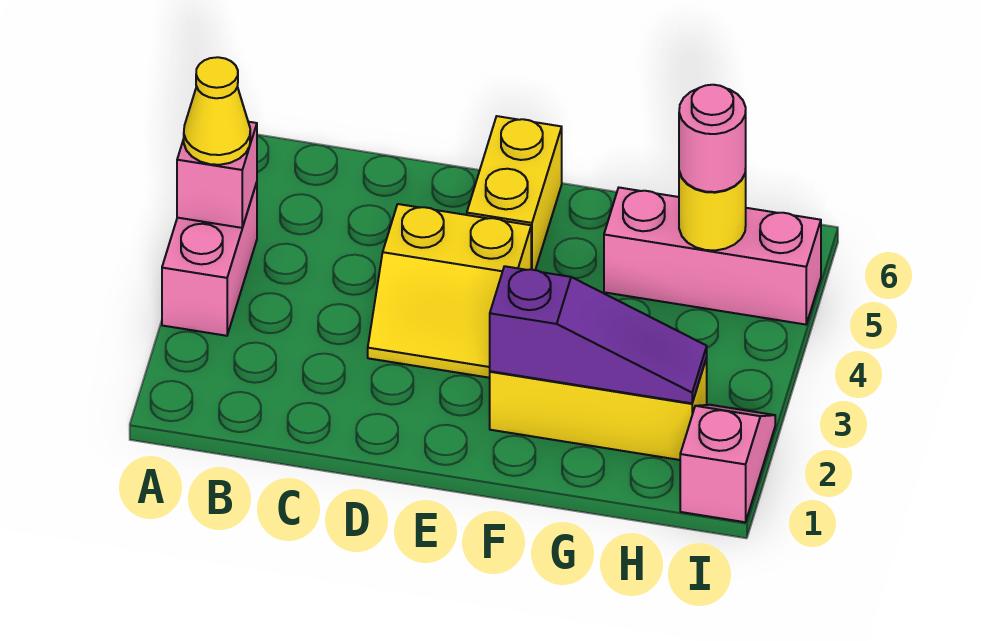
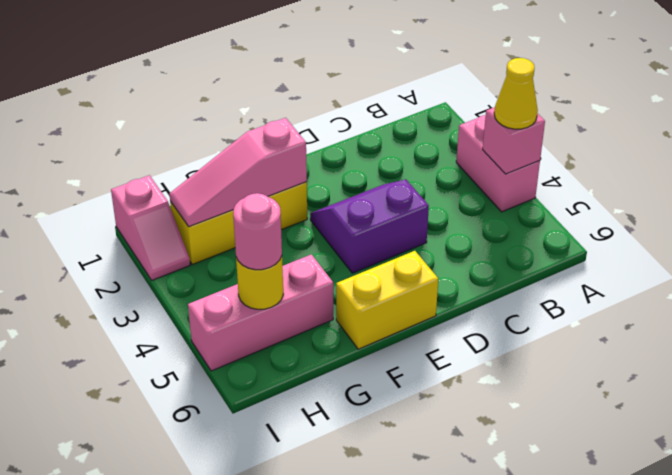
yellow 2x2 slope [368,204,531,378] -> purple 2x2 slope [310,179,429,273]
yellow 1x2 brick [467,116,562,270] -> yellow 1x2 brick turned to [336,251,438,349]
purple 1x3 slope [490,266,707,403] -> pink 1x3 slope [169,118,307,227]

